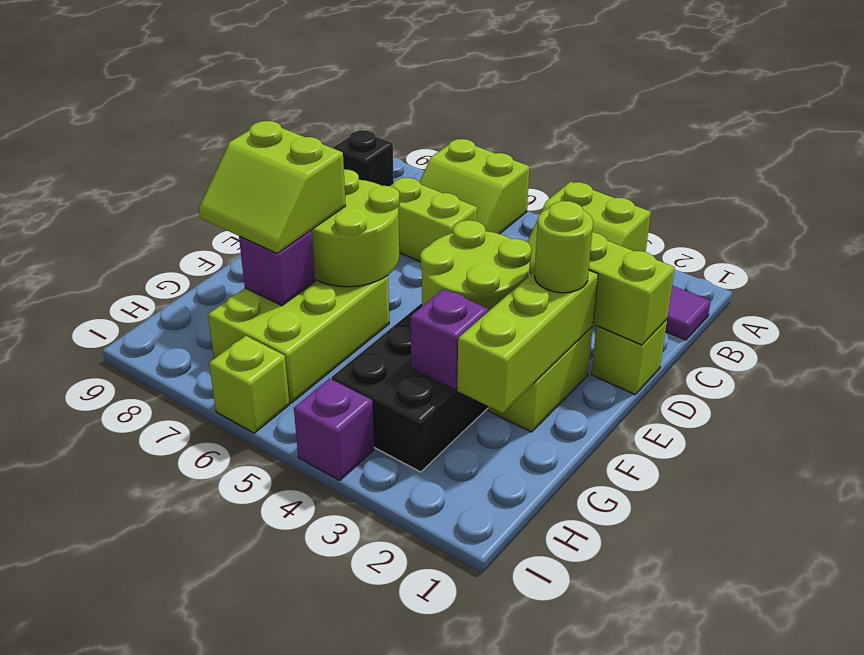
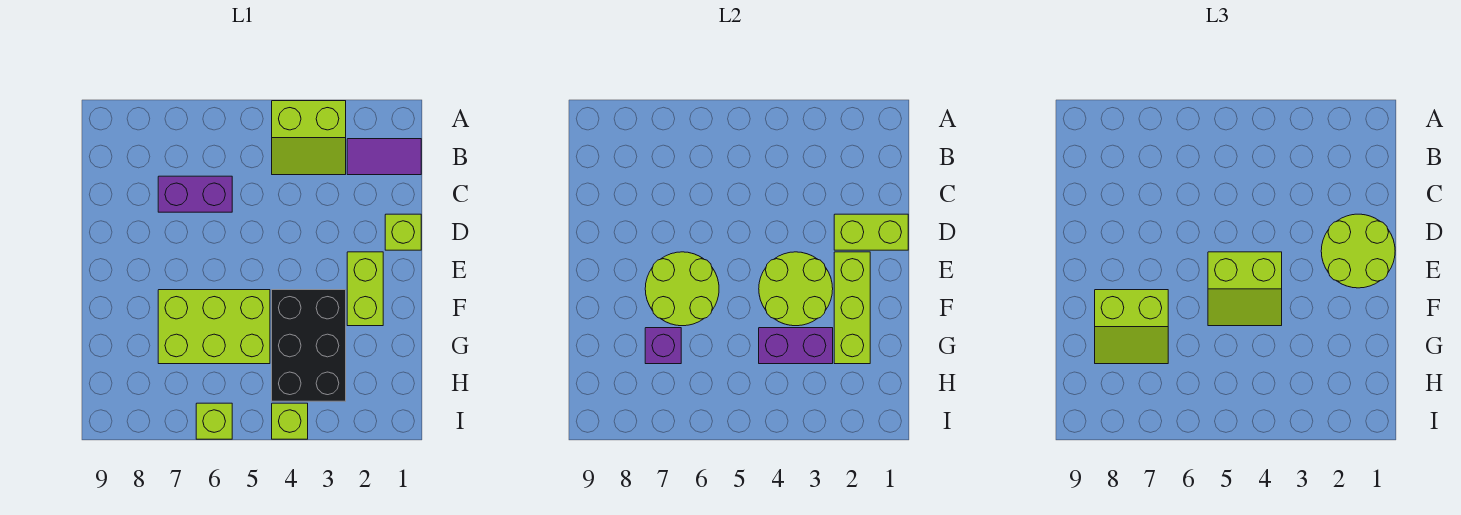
lime 2x2 slope [420,139,529,234] -> lime 2x2 slope moved to [1208,252,1282,326]
black 1x1 brick [333,130,394,186] -> none
lime 1x2 brick [391,177,477,262] -> purple 1x2 brick [158,176,232,212]
lime 1x1 round brick [534,201,593,293] -> lime 2x2 round brick [1321,214,1395,288]
lime 2x3 brick [208,275,389,403] -> lime 2x3 brick turned to [158,290,270,364]
purple 1x1 brick [411,289,488,390] -> purple 1x2 brick [759,328,833,364]
purple 1x1 brick [294,379,374,480] -> lime 1x1 brick [272,403,308,439]

